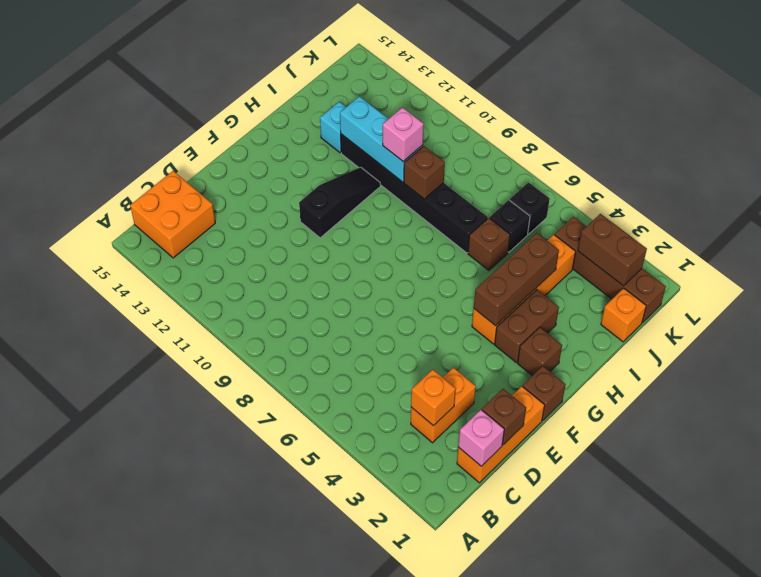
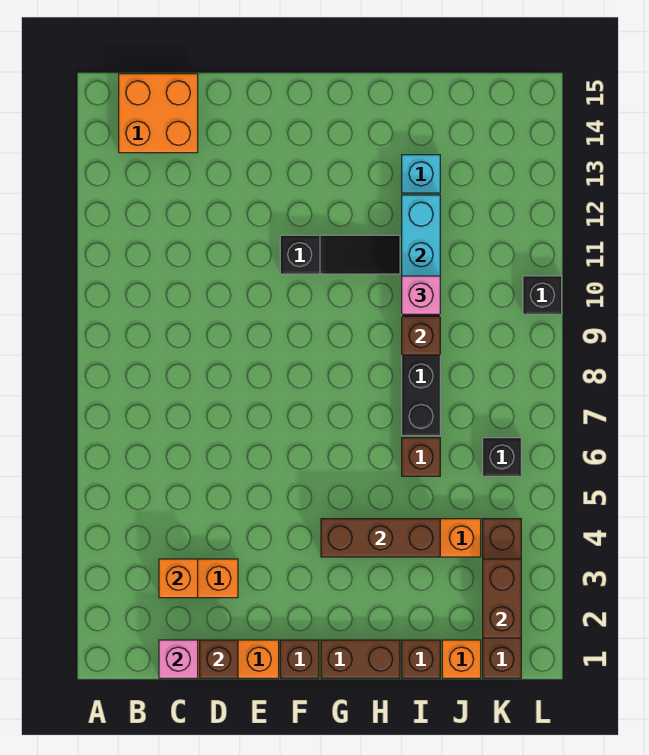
brown 1x1 brick [518,327,562,376] -> brown 1x1 brick moved to [402,640,440,678]
brown 1x2 brick [495,290,559,363] -> brown 1x2 brick moved to [321,640,400,678]
black 1x1 brick [490,200,530,252] -> black 1x1 brick moved to [523,276,562,314]

